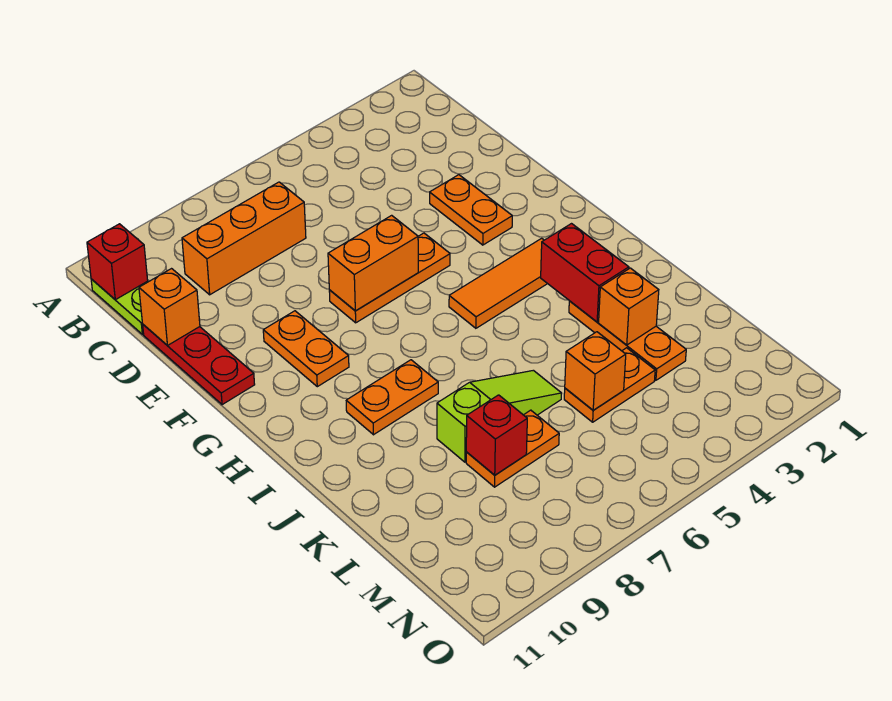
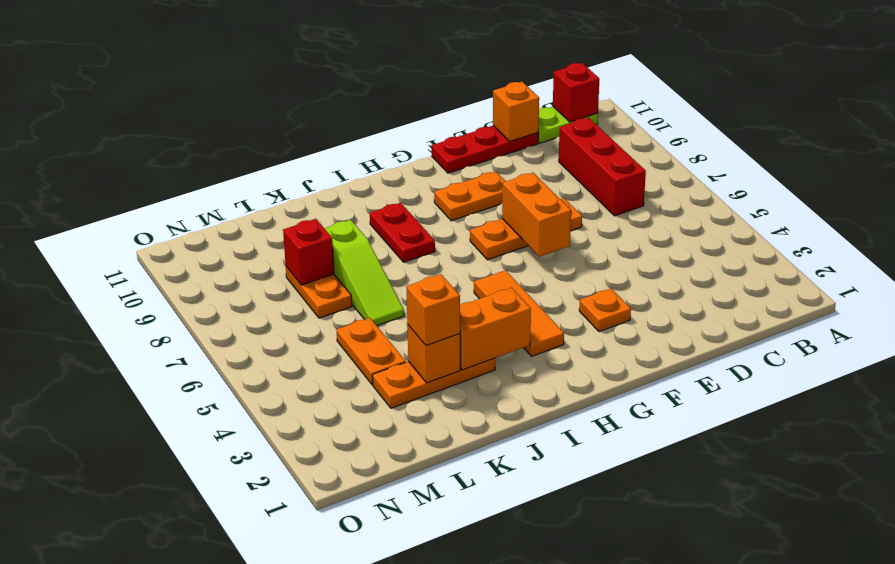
orange 1x3 brick [182,182,306,295] -> red 1x3 brick [559,118,646,216]
orange 1x2 plate [430,175,512,245] -> orange 1x1 plate [579,288,631,332]
orange 1x3 plate [329,233,450,323] -> orange 1x3 plate turned to [470,198,582,260]
red 1x2 brick [541,224,629,322] -> orange 1x2 brick [460,288,531,370]
orange 1x2 plate [346,360,438,435] -> red 1x2 plate [370,203,435,262]
orange 1x1 brick [565,332,626,410] -> orange 1x1 brick moved to [406,274,460,346]

